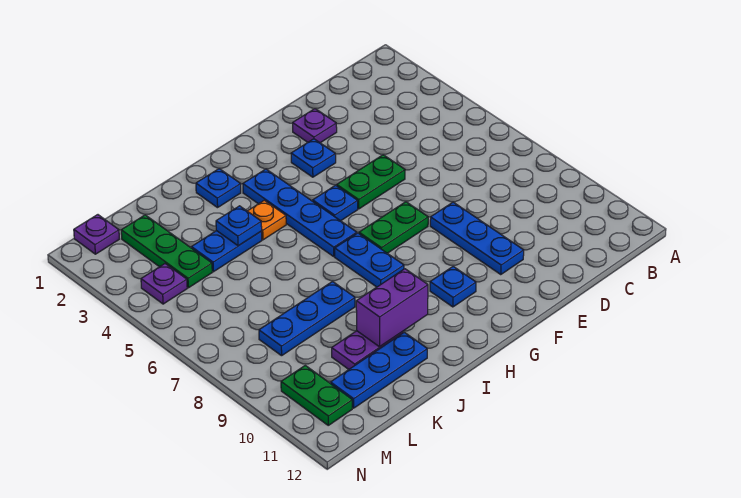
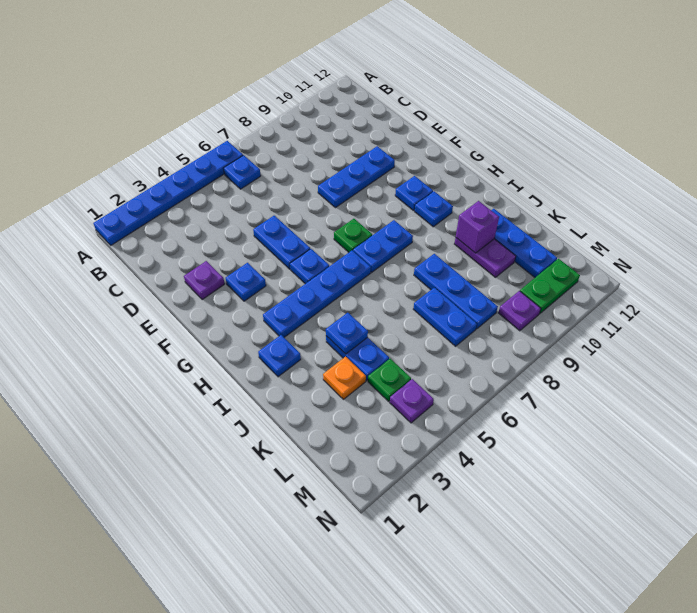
none -> blue 1x6 plate [93,141,243,245]
none -> blue 1x1 plate [224,155,261,189]
green 1x2 plate [337,155,405,209] -> blue 1x2 plate [253,216,310,269]
green 1x2 plate [359,202,428,253] -> green 1x1 plate [334,219,372,252]
none -> blue 1x1 plate [415,191,453,227]
orange 1x1 plate [248,200,286,240] -> orange 1x1 plate moved to [323,357,366,399]
purple 1x2 brick [356,269,428,347] -> purple 1x1 brick [456,201,499,253]
none -> blue 1x2 plate [413,287,477,346]
green 1x3 plate [121,215,212,288] -> green 1x1 plate [368,359,411,401]
purple 1x1 plate [74,215,119,254] -> purple 1x1 plate moved to [498,291,541,331]

